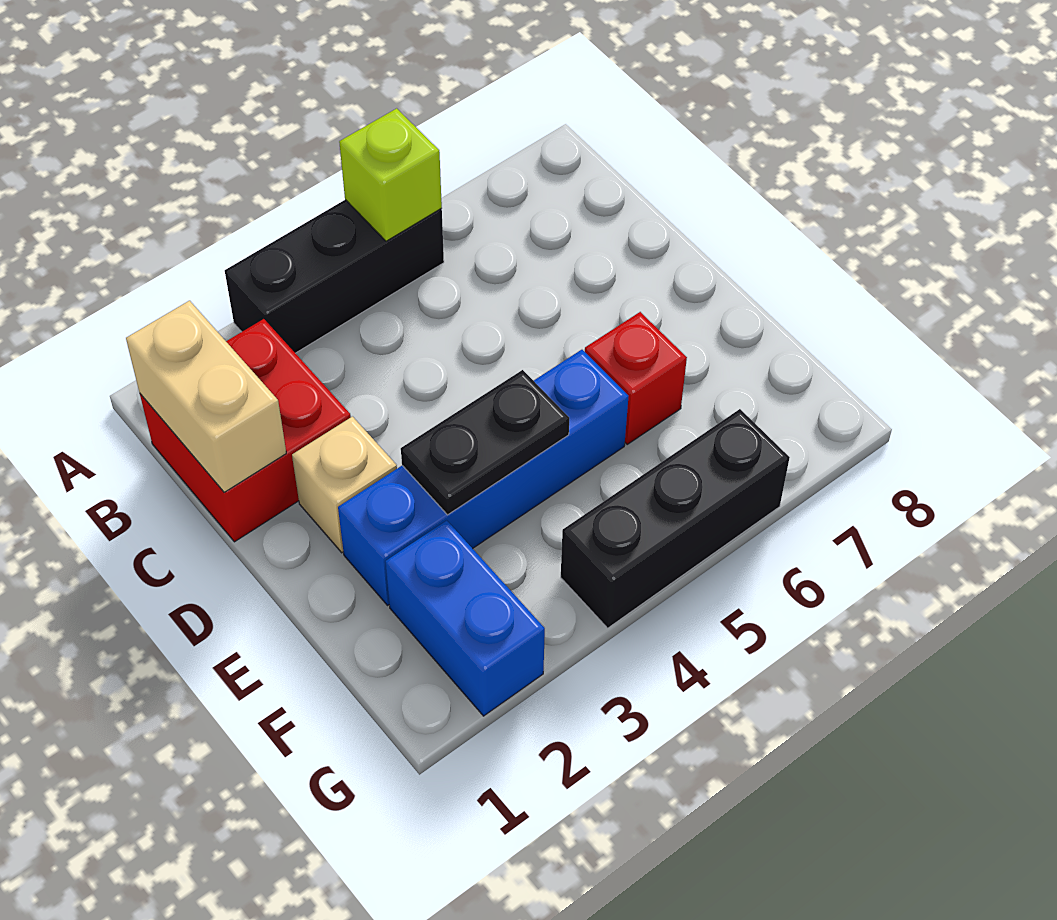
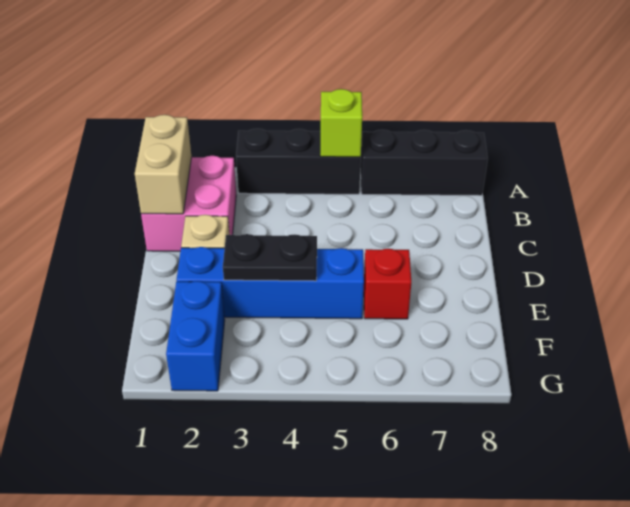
red 2x2 brick [140,319,351,542] -> pink 2x2 brick [141,156,236,251]
black 1x3 brick [561,409,790,628] -> black 1x3 brick moved to [361,130,488,196]

